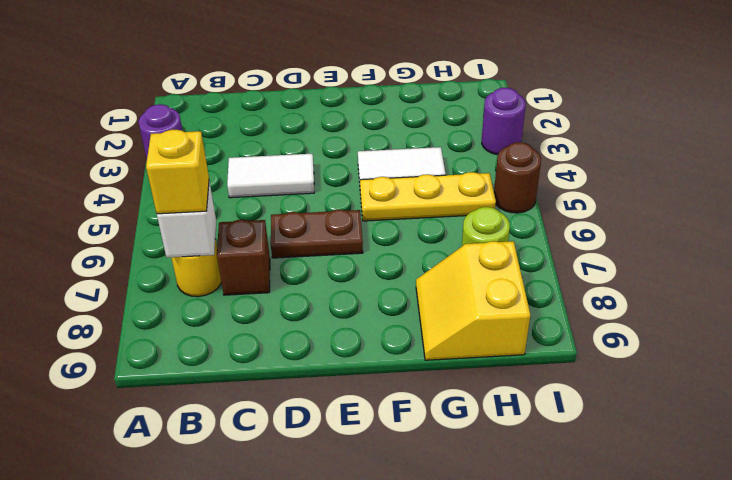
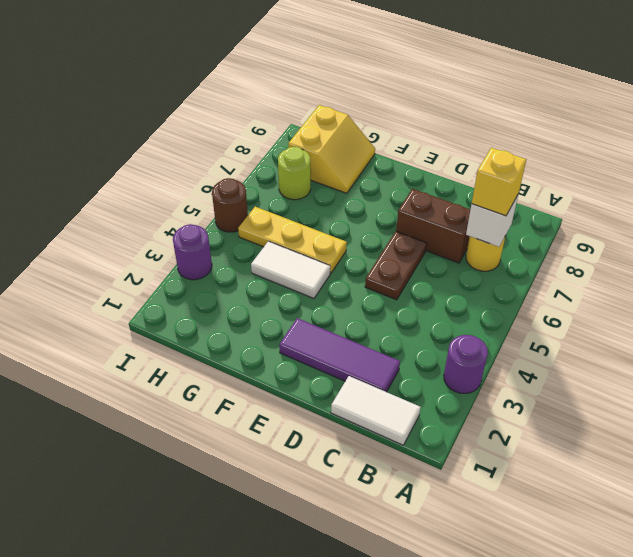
none -> purple 1x3 tile [279,318,400,392]
white 1x2 tile [227,154,314,198] -> white 1x2 tile moved to [331,376,421,445]
brown 1x1 brick [217,220,270,295] -> brown 1x2 brick [396,189,470,263]
brown 1x2 plate [271,210,363,258] -> brown 1x2 plate turned to [365,231,427,300]

